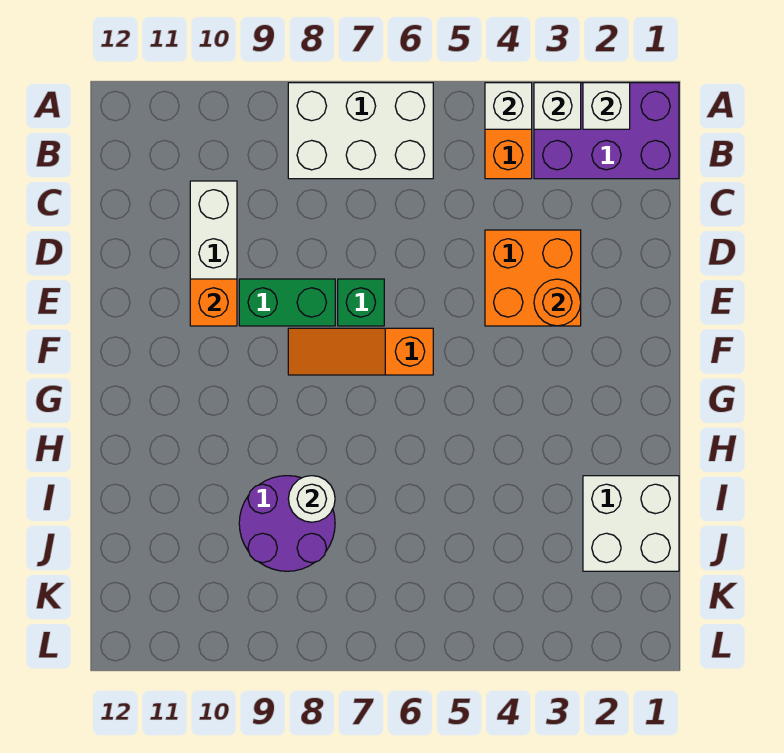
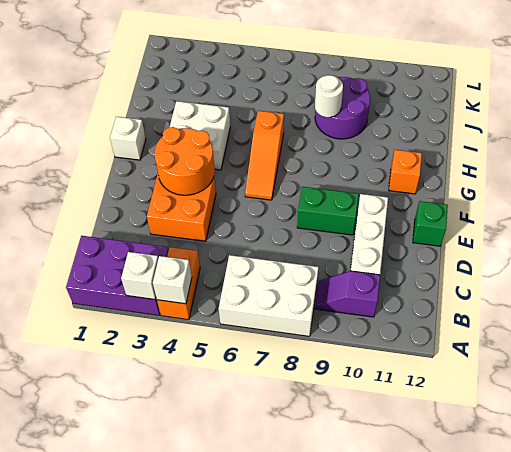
white 1x1 brick [583,83,630,129] -> white 1x1 brick moved to [110,117,146,160]
none -> purple 1x2 slope [315,271,380,317]
orange 1x1 round brick [534,279,581,326] -> orange 2x2 round brick [155,127,215,195]
green 1x1 brick [338,279,384,326] -> green 1x1 brick moved to [413,201,448,246]
orange 1x1 brick [190,279,237,326] -> orange 1x1 brick moved to [389,150,422,194]
orange 1x3 slope [288,328,433,375] -> orange 1x3 slope turned to [245,111,284,200]
white 2x2 brick [583,476,679,571] -> white 2x2 brick moved to [170,101,230,170]

